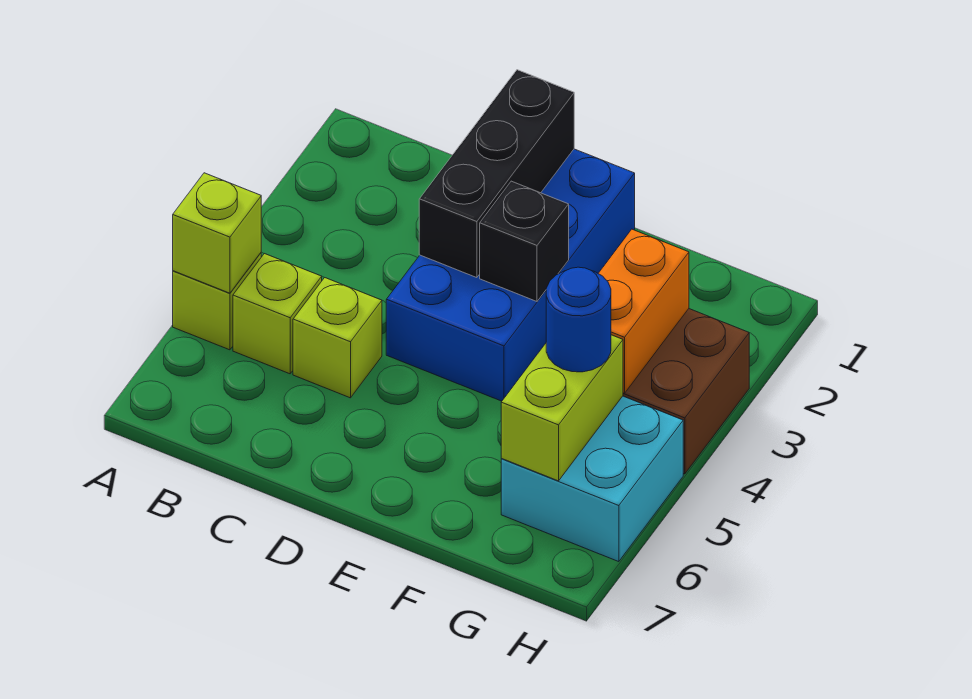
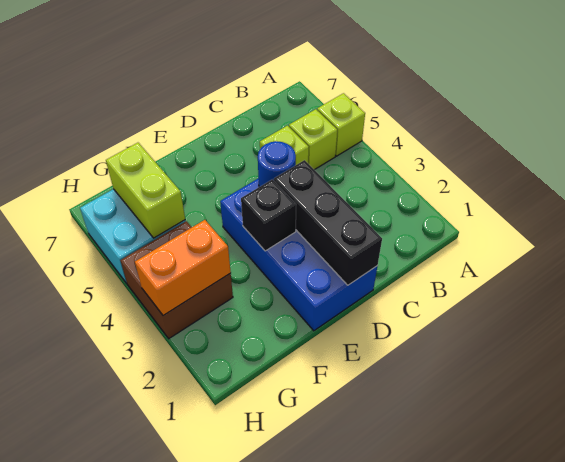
lime 1x1 brick [173,173,261,293] -> none
orange 1x2 brick [598,229,689,393] -> orange 1x2 brick turned to [135,220,231,316]
blue 1x1 round brick [546,267,611,372] -> blue 1x1 round brick moved to [258,141,296,187]

